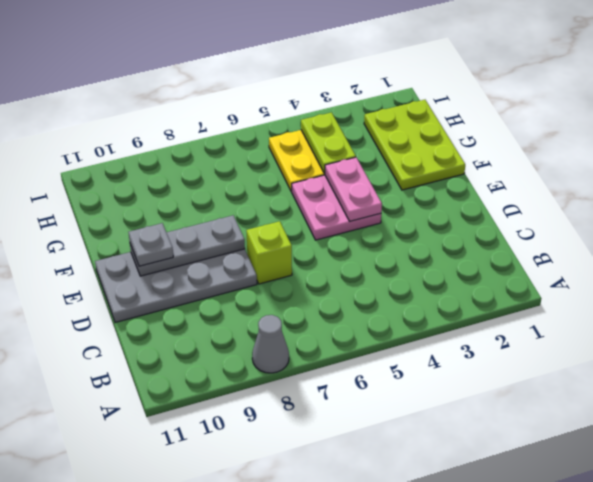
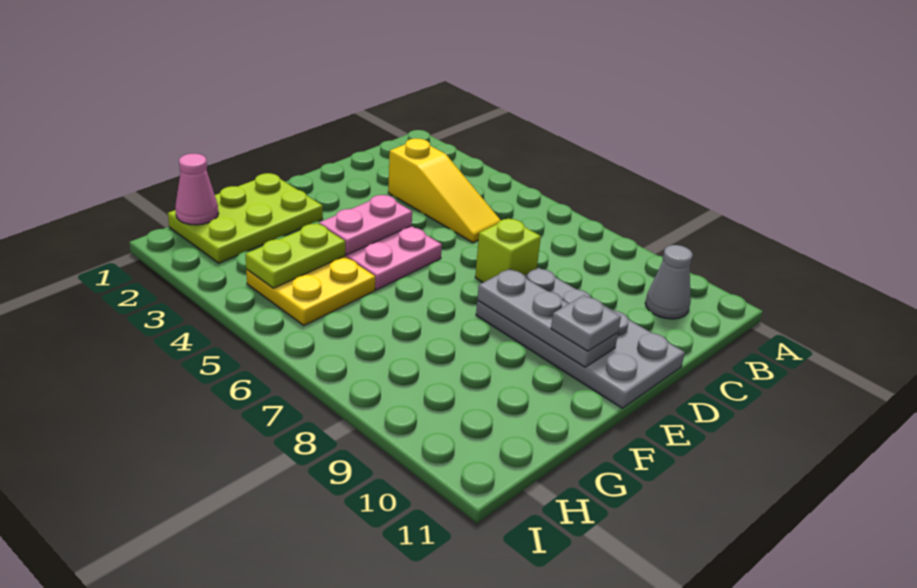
grey 1x1 cone [252,315,289,373] -> grey 1x1 cone moved to [645,245,693,319]
none -> yellow 1x3 slope [388,139,501,243]
none -> pink 1x1 cone [175,154,219,225]

